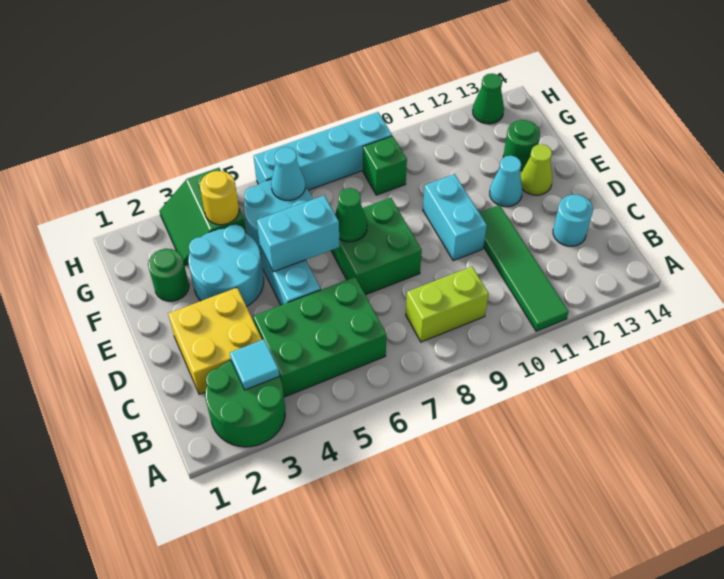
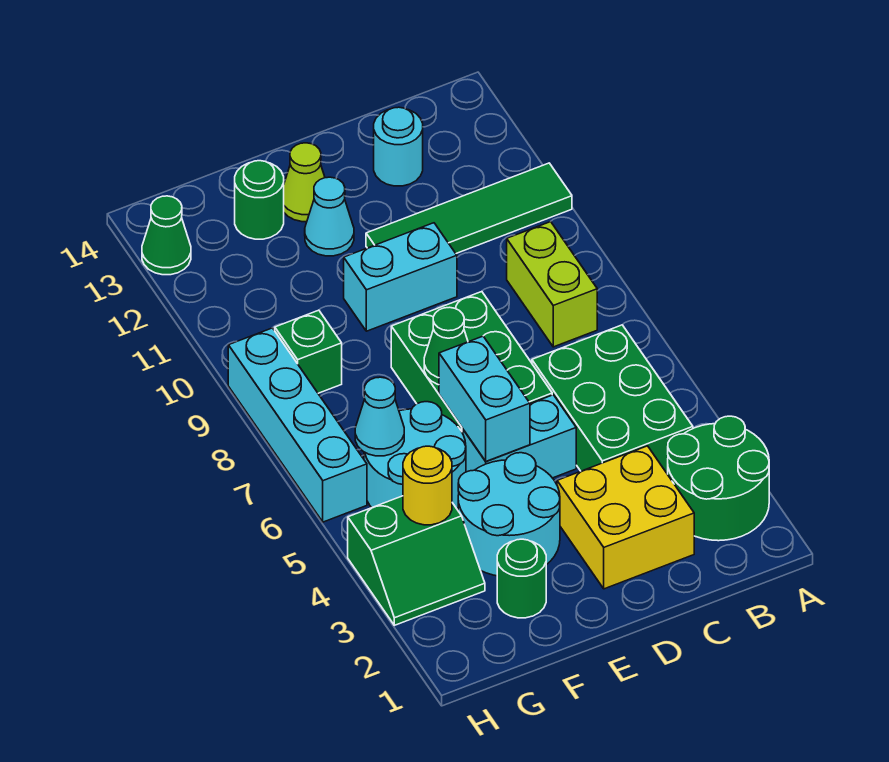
cyan 1x1 tile [230,339,279,390] -> none
green 2x2 brick [331,198,422,295] -> green 2x3 brick [391,292,552,433]

